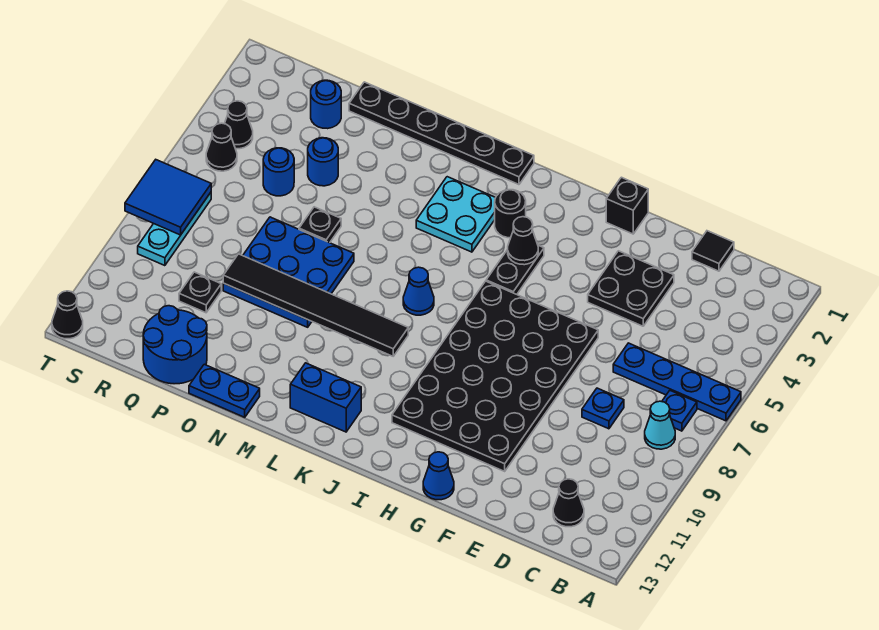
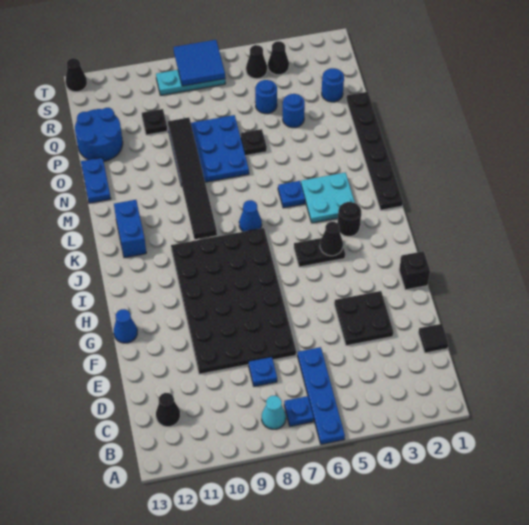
black 4x6 plate [392,281,598,471] -> black 4x6 plate turned to [171,228,296,374]
none -> blue 1x1 plate [278,181,305,208]

